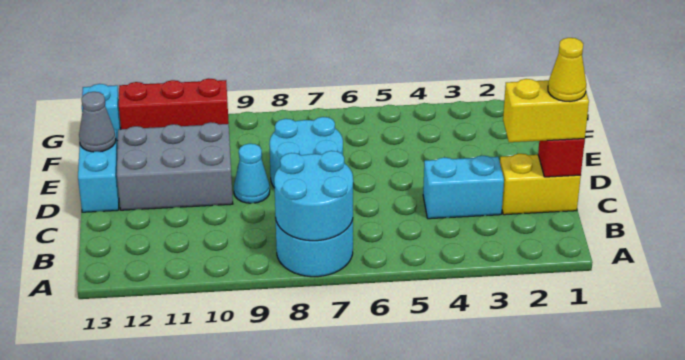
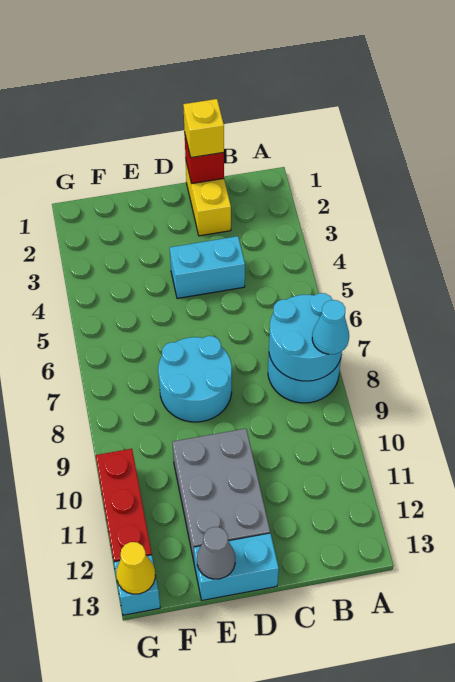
yellow 1x2 brick [503,79,589,142] -> yellow 1x1 brick [183,99,224,158]
yellow 1x1 cone [548,38,586,101] -> yellow 1x1 cone moved to [116,542,155,594]
cyan 1x2 brick [423,155,504,219] -> cyan 1x2 brick turned to [170,236,245,298]
cyan 1x1 cone [234,144,270,203] -> cyan 1x1 cone moved to [312,300,349,354]

